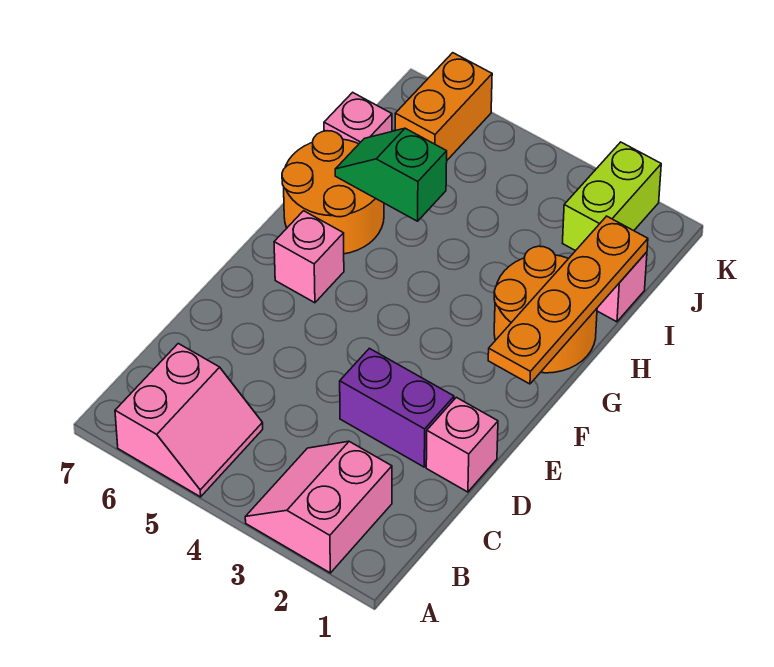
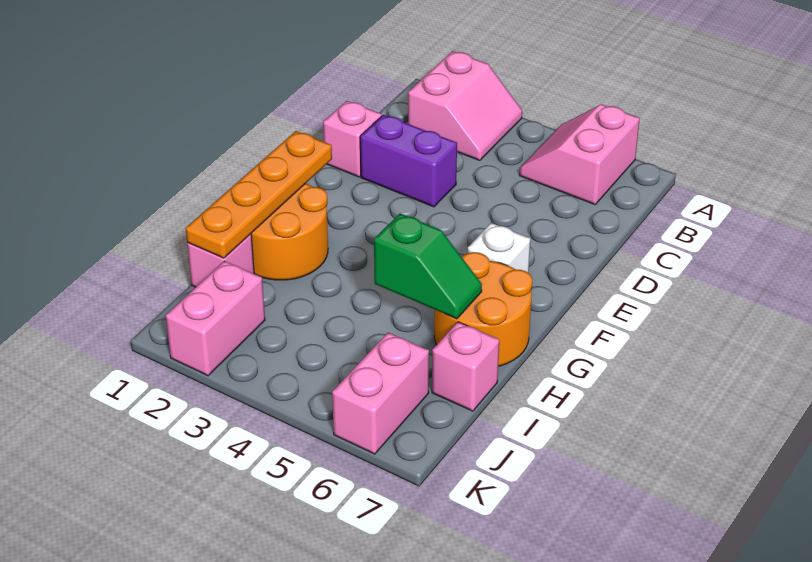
pink 1x1 brick [274,211,344,303] -> white 1x1 brick [468,223,530,272]
lime 1x2 brick [563,142,661,251] -> pink 1x2 brick [166,261,265,376]
orange 1x2 brick [395,53,492,160] -> pink 1x2 brick [332,332,429,454]

